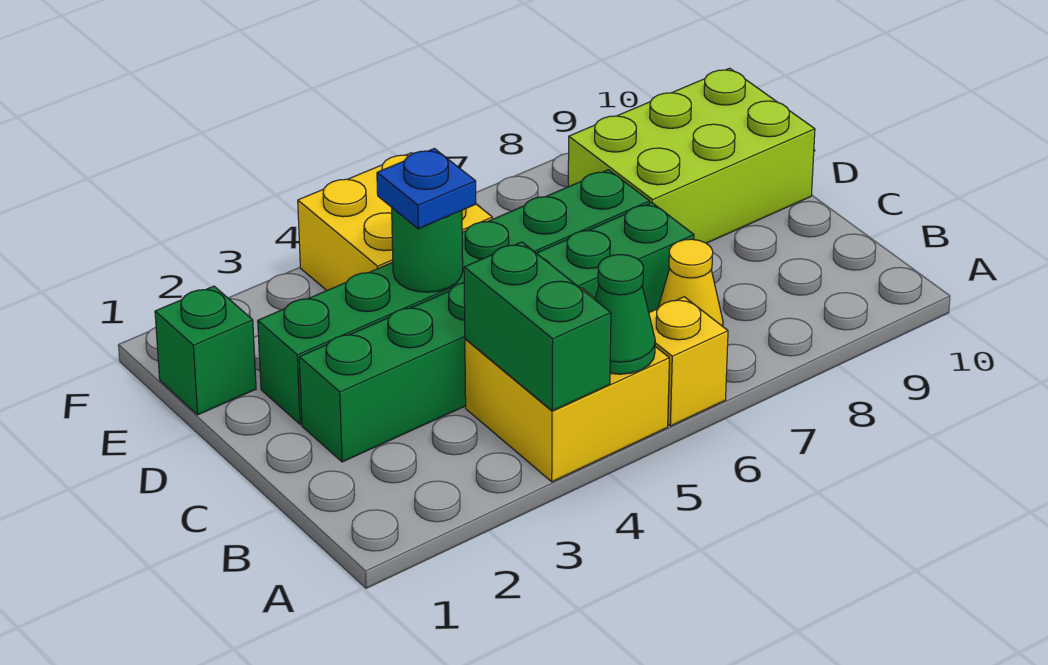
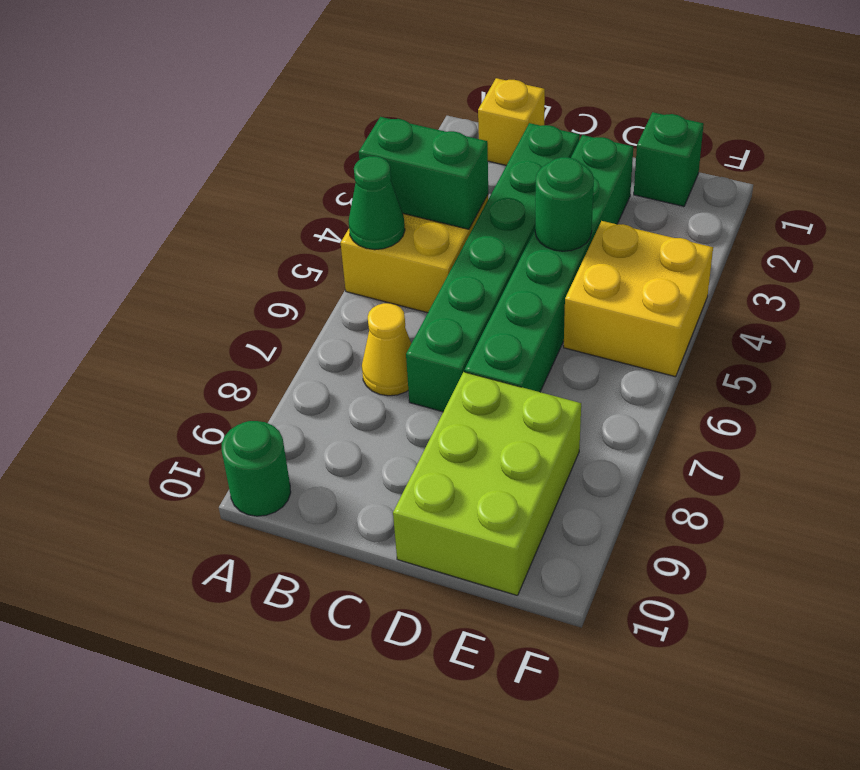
yellow 1x1 brick [649,297,728,426] -> yellow 1x1 brick moved to [478,78,545,165]
none -> green 1x1 round brick [222,421,291,516]
blue 1x1 plate [377,149,476,229] -> none

